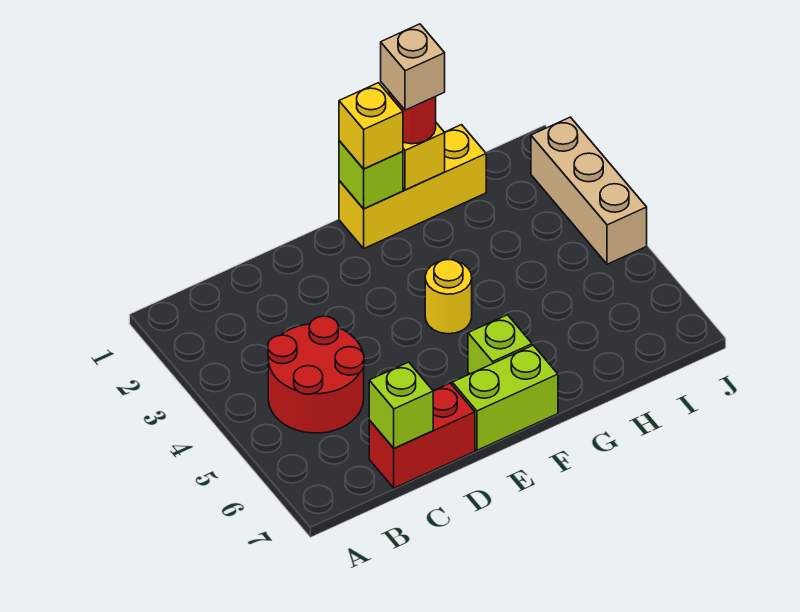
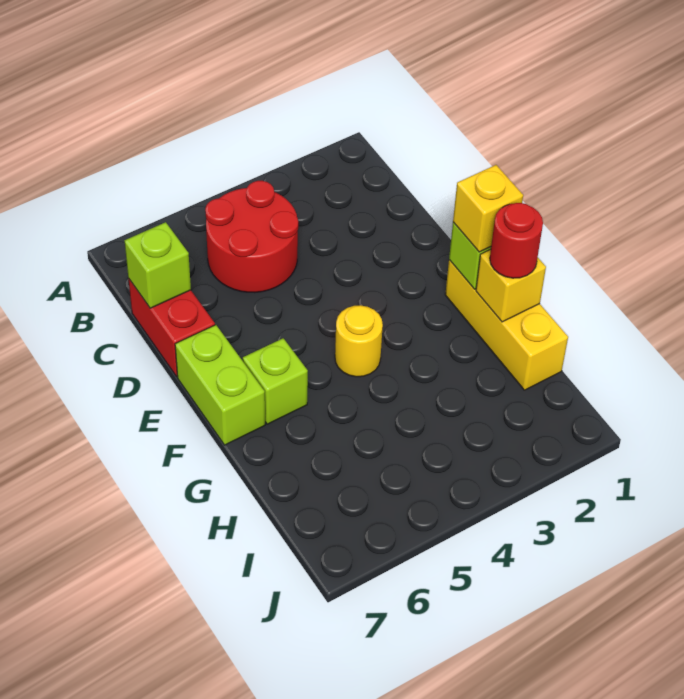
tan 1x1 brick [381,24,445,110] -> none
tan 1x3 brick [531,117,647,264] -> none

